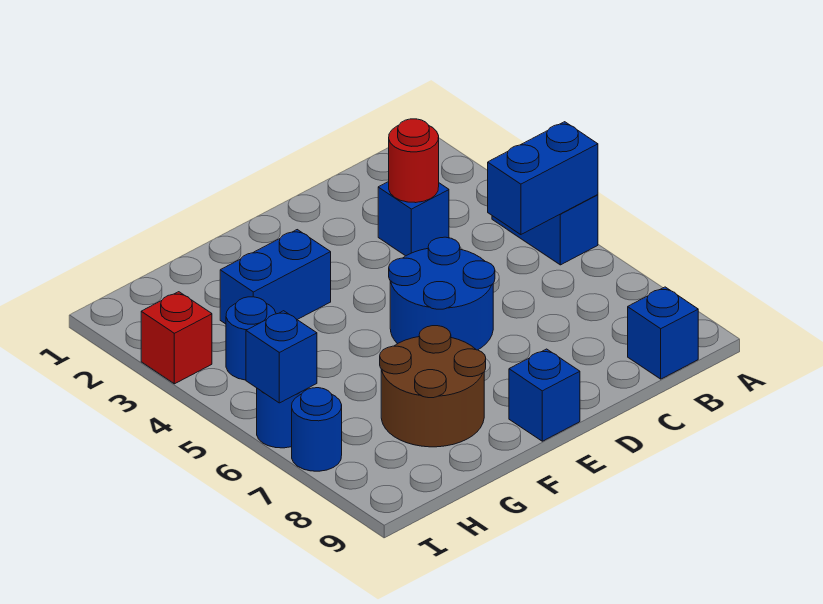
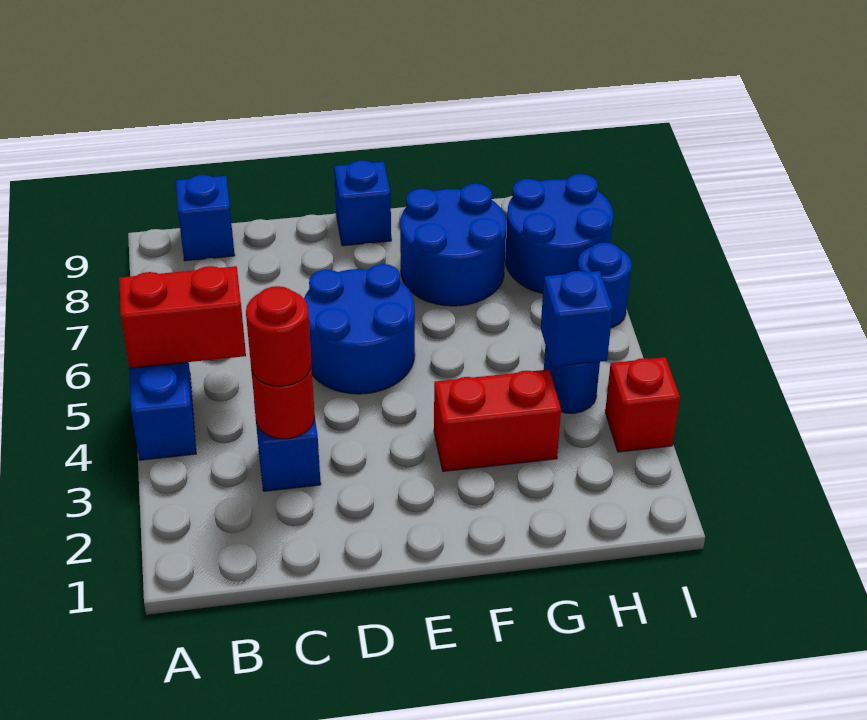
blue 1x2 brick [488,122,598,235] -> red 1x2 brick [119,266,246,368]
none -> red 1x1 round brick [246,286,311,386]
blue 1x2 brick [220,230,331,324] -> red 1x2 brick [434,370,561,471]
brown 2x2 round brick [380,326,486,447] -> blue 2x2 round brick [400,184,507,306]
blue 1x1 brick [246,311,317,403] -> blue 1x1 brick moved to [541,271,613,367]
blue 1x1 round brick [292,388,342,471] -> blue 2x2 round brick [505,174,613,293]

